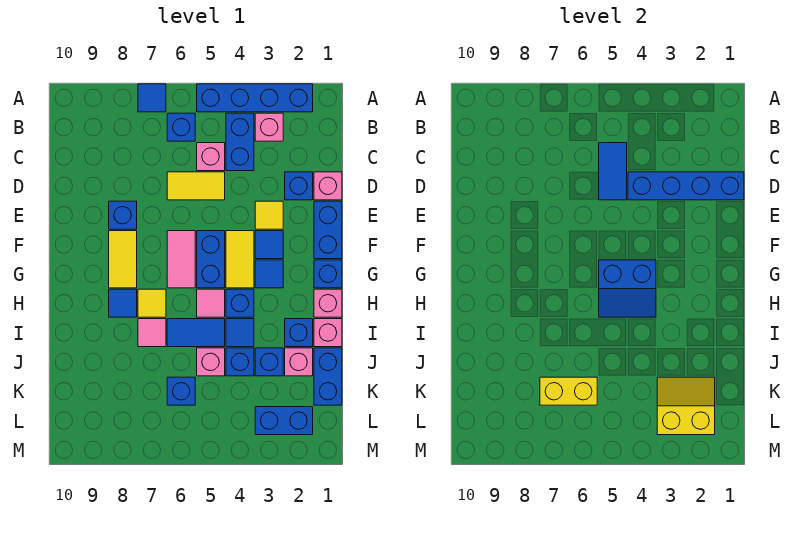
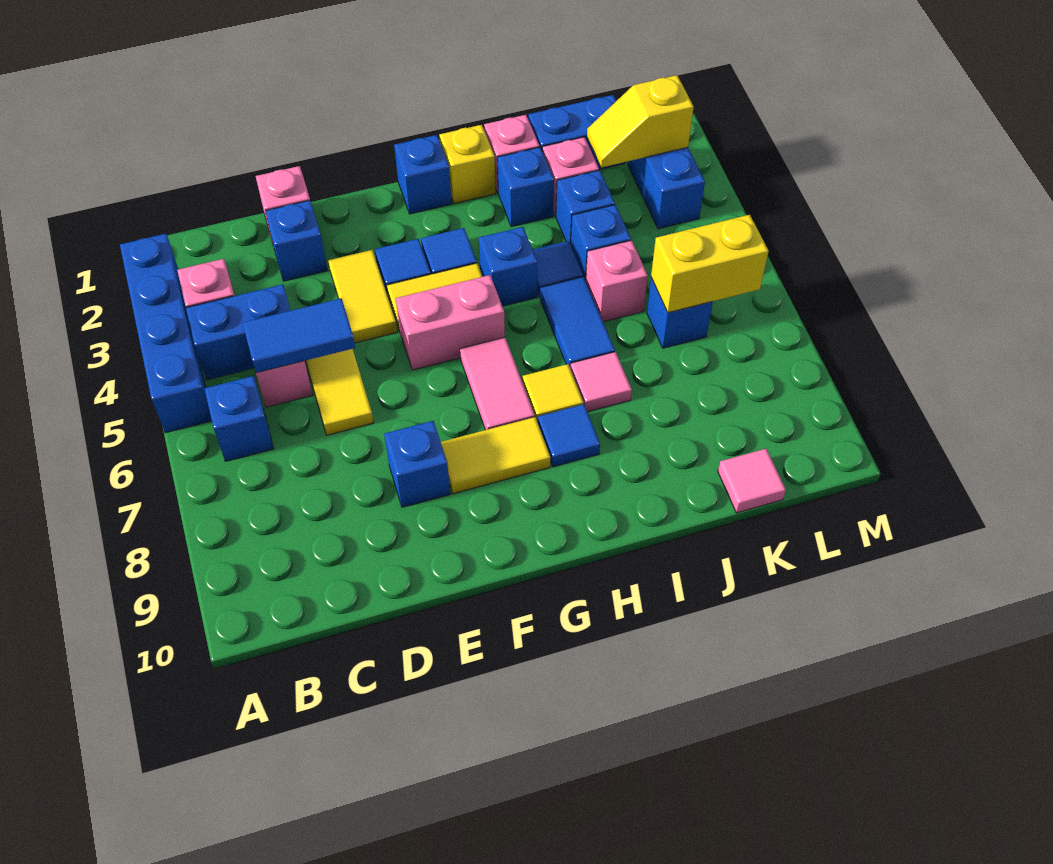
blue 1x1 tile [138,84,166,112] -> none
blue 1x4 brick [628,172,744,200] -> none
blue 1x2 brick [314,201,342,259] -> none
yellow 1x1 tile [255,201,283,229] -> yellow 1x2 tile [328,250,397,343]
blue 1x2 brick [197,231,225,288] -> pink 1x2 brick [396,275,505,370]
pink 1x2 tile [167,231,195,288] -> pink 1x2 tile turned to [460,337,535,430]
blue 2x2 slope [599,260,656,317] -> none
pink 1x1 brick [314,289,342,317] -> yellow 1x1 brick [439,125,496,204]
pink 1x1 tile [197,289,225,317] -> pink 1x1 tile moved to [718,449,786,513]
yellow 2x2 slope [657,377,715,435] -> yellow 1x2 slope [587,75,694,168]
yellow 1x2 brick [540,377,597,405] -> yellow 1x2 brick turned to [651,215,769,313]

